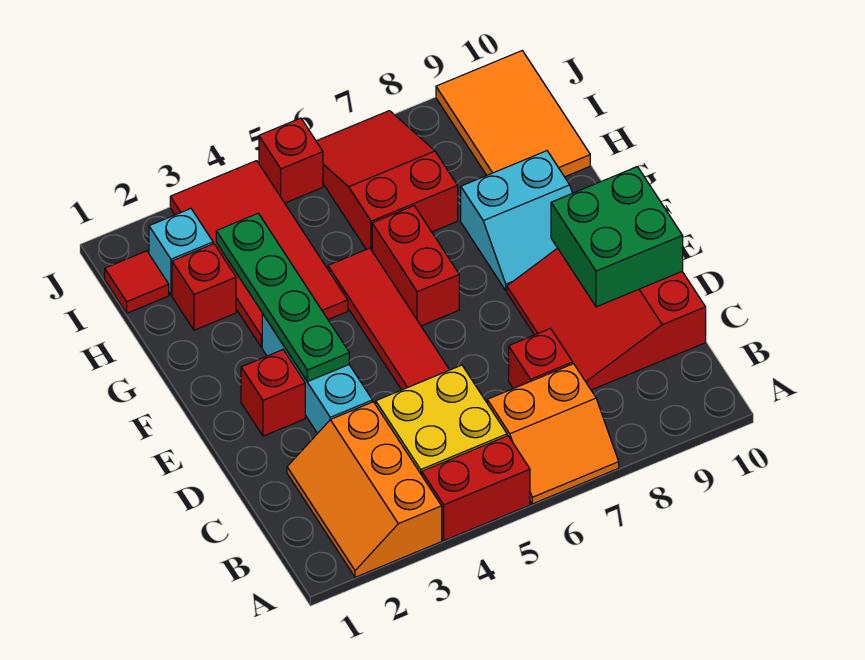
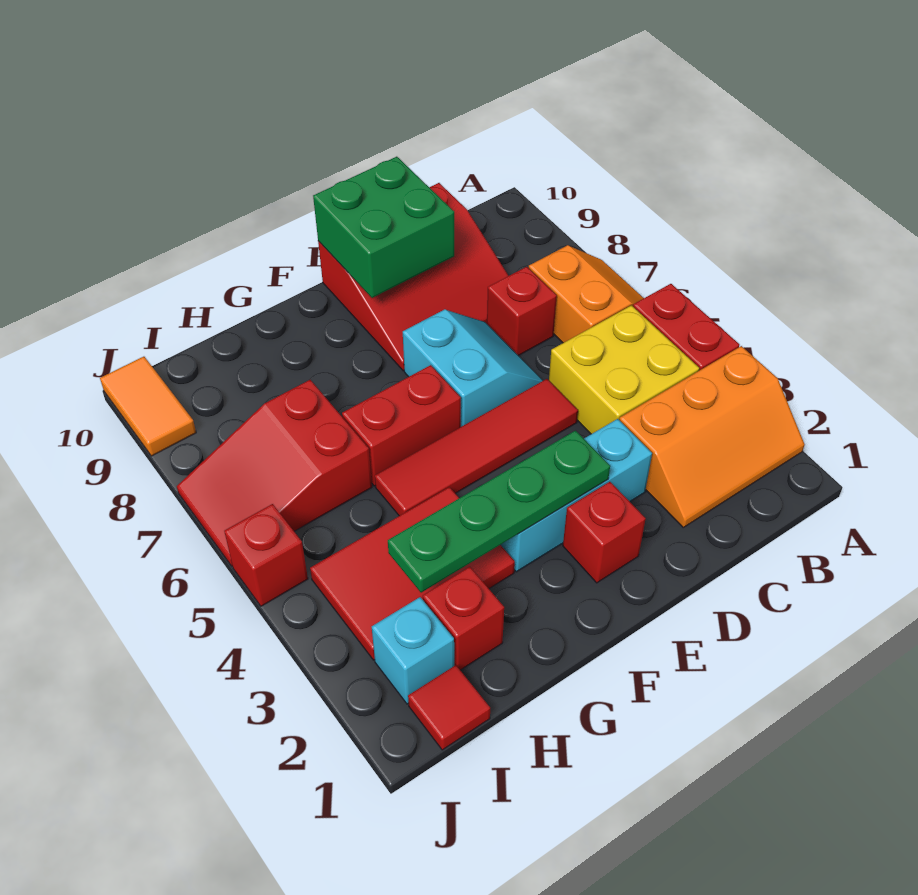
cyan 2x2 slope [461,151,572,291] -> cyan 2x2 slope moved to [403,309,543,427]
red 2x4 tile [170,161,348,347] -> red 2x3 tile [310,487,515,660]
orange 2x3 tile [436,51,590,177] -> orange 1x2 tile [100,357,196,456]

